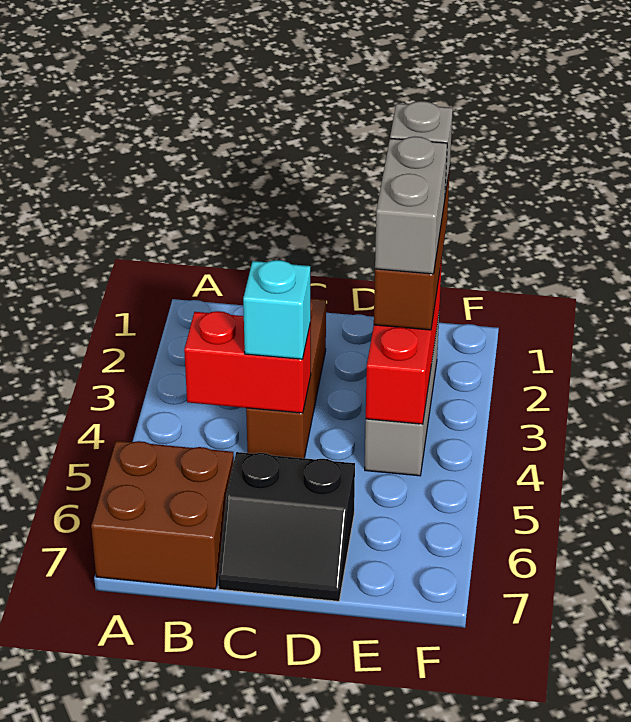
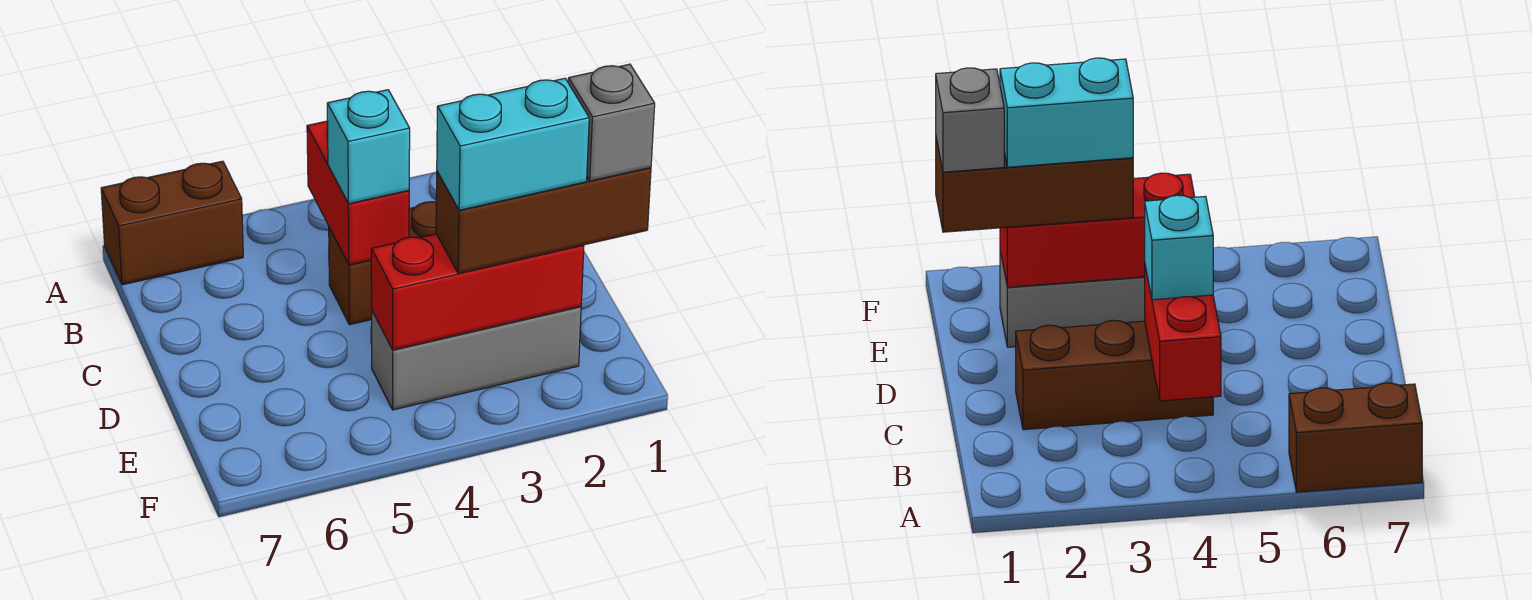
brown 2x2 brick [91,441,234,589] -> brown 1x2 brick [101,161,243,285]
black 2x2 slope [218,452,355,601] -> none
grey 1x2 brick [375,137,447,274] -> cyan 1x2 brick [437,78,589,210]

